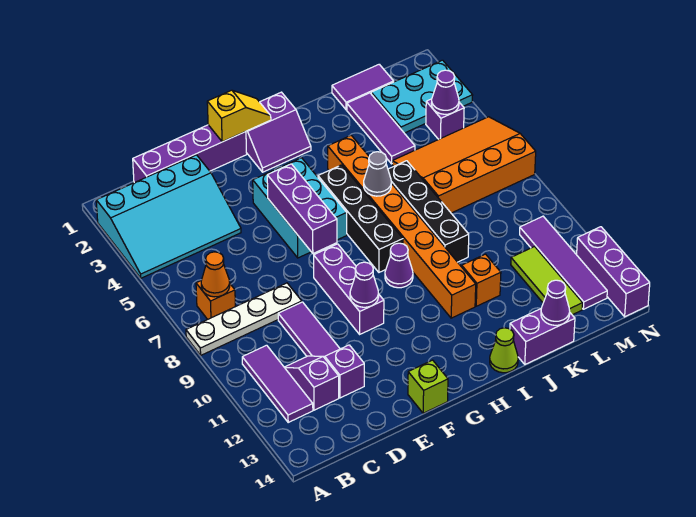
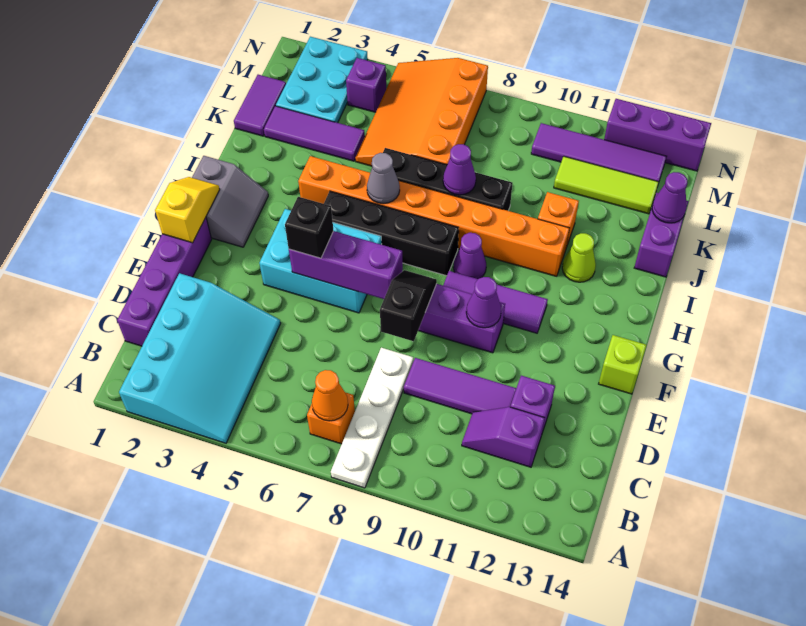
purple 1x3 tile [242,345,313,422] -> purple 1x3 tile moved to [443,271,548,333]
none -> black 1x2 slope [380,270,437,341]
none -> black 1x1 brick [285,197,333,258]
purple 2x2 slope [246,92,311,172] -> grey 2x2 slope [192,156,268,247]
lime 1x1 cone [490,328,518,373] -> lime 1x1 cone moved to [562,233,596,282]
purple 1x1 cone [431,70,459,114] -> purple 1x1 cone moved to [443,144,476,195]

